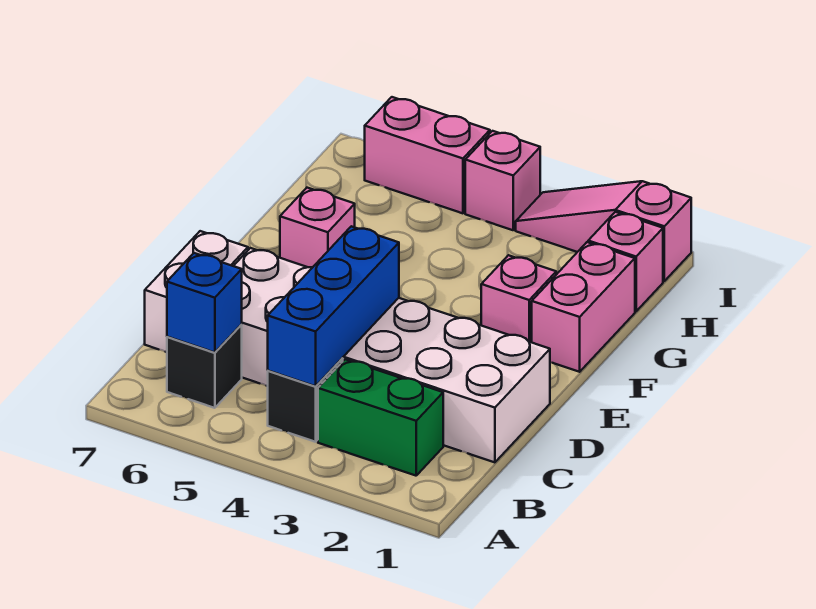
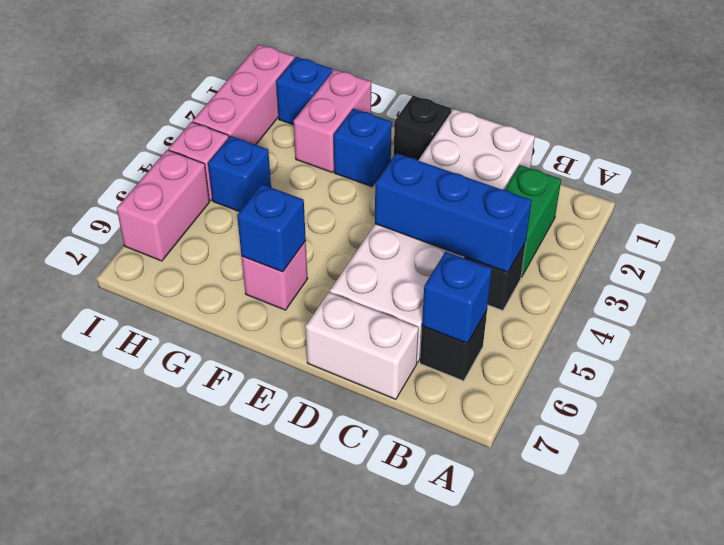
none -> black 1x1 brick [394,96,451,160]
pink 1x2 brick [532,242,635,372] -> pink 1x2 brick turned to [294,70,371,173]
pink 1x1 brick [481,255,556,342] -> blue 1x1 brick [334,109,392,187]
none -> blue 1x1 brick [237,184,306,272]
pink 1x1 brick [588,212,663,311] -> blue 1x1 brick [276,57,332,125]
none -> blue 1x1 brick [208,136,271,212]
pink 1x3 slope [516,181,691,281] -> pink 1x3 brick [193,45,294,145]

